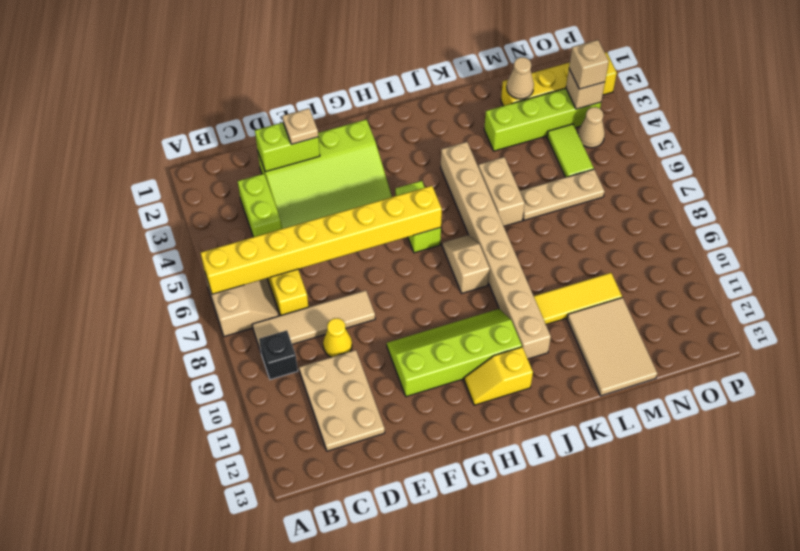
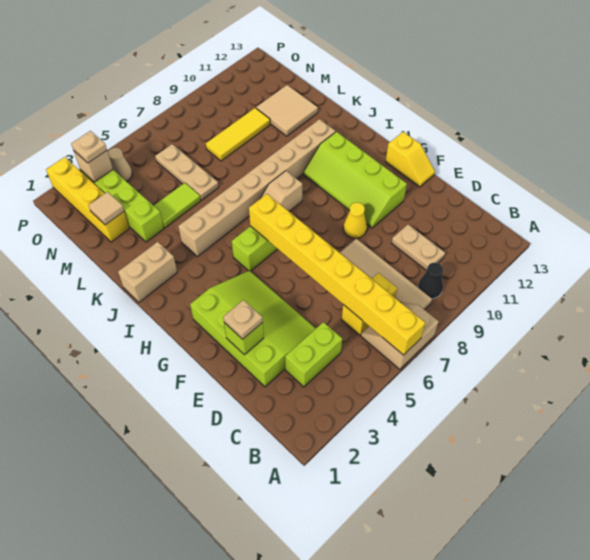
black 1x1 brick [259,330,298,380] -> black 1x1 cone [418,263,443,299]
tan 2x3 plate [299,350,385,451] -> tan 1x2 plate [392,225,445,271]
lime 1x2 brick [255,123,320,172] -> lime 1x1 brick [224,323,264,355]
yellow 1x1 cone [323,318,352,357] -> yellow 1x1 cone moved to [343,203,367,238]
yellow 1x2 slope [464,347,533,405] -> yellow 1x2 slope moved to [386,132,435,187]
tan 1x2 brick [478,157,525,226] -> tan 1x2 brick moved to [118,242,177,302]
yellow 1x3 tile [534,273,622,324] -> yellow 1x3 tile turned to [206,108,270,161]
tan 2x3 tile [567,298,657,396] -> tan 2x2 tile [256,85,318,136]
tan 1x1 cone [507,57,534,99] -> tan 1x1 tile [89,192,124,225]
lime 1x2 tile [547,124,594,177] -> lime 1x2 tile moved to [154,183,201,228]
tan 1x1 brick [569,40,609,89] -> tan 1x1 plate [71,131,107,163]

